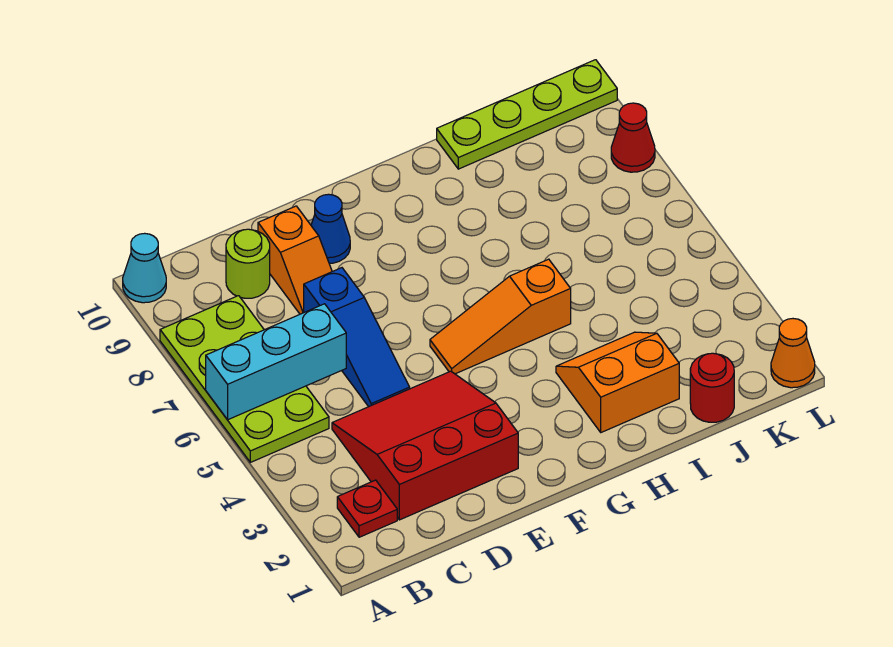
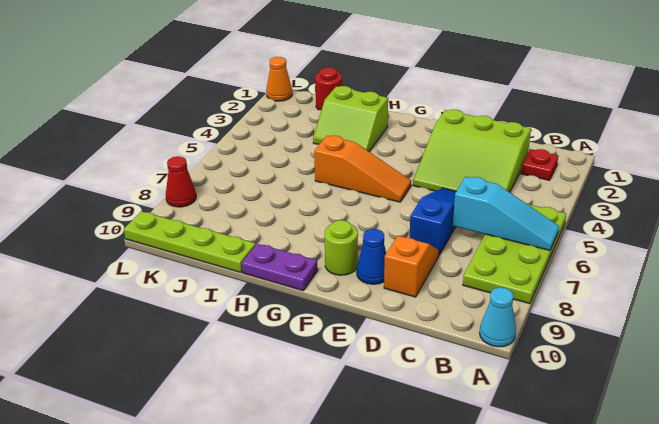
cyan 1x3 brick [206,304,346,420] -> cyan 1x3 slope [453,177,559,250]
red 3x3 slope [332,371,518,520] -> lime 3x3 slope [413,109,531,192]
lime 1x1 round brick [226,229,270,298] -> lime 1x1 round brick moved to [325,220,358,275]
none -> purple 1x2 plate [242,244,318,291]
orange 2x2 slope [556,332,679,432] -> lime 2x2 slope [313,86,388,151]

